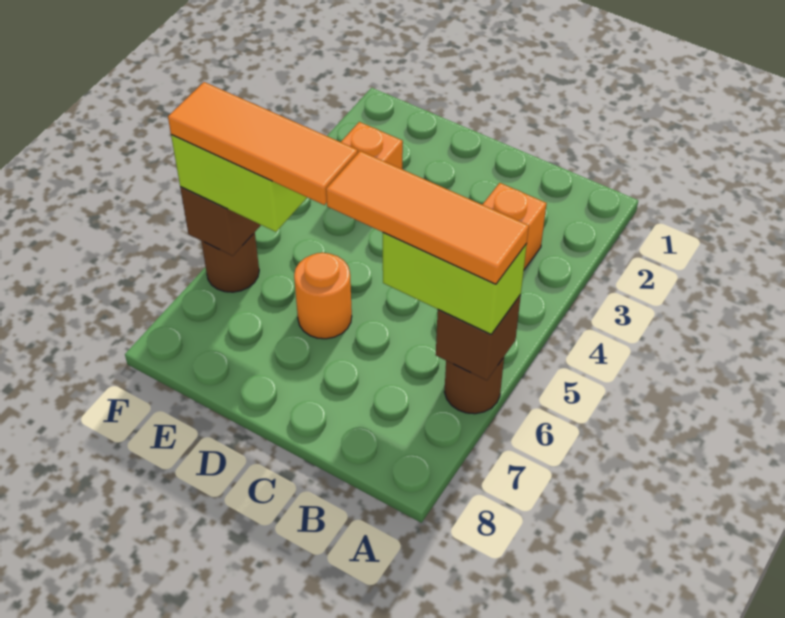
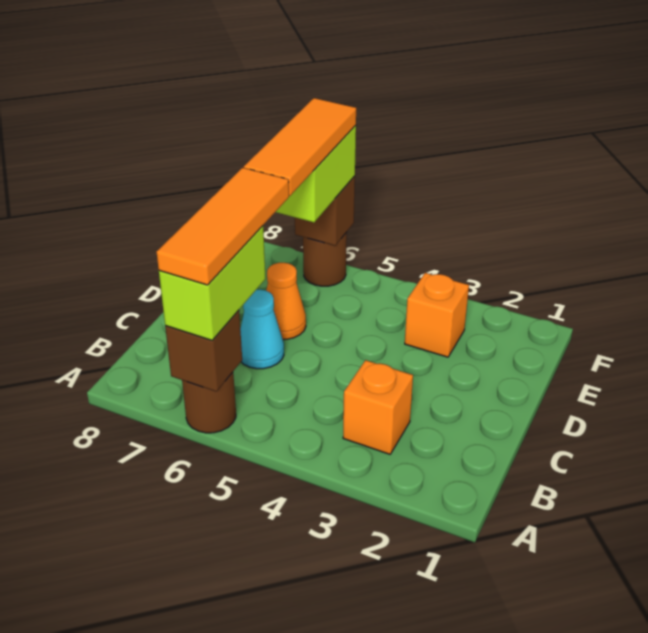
none -> cyan 1x1 cone [240,290,284,369]
orange 1x1 round brick [294,253,352,339] -> orange 1x1 cone [266,263,306,339]

